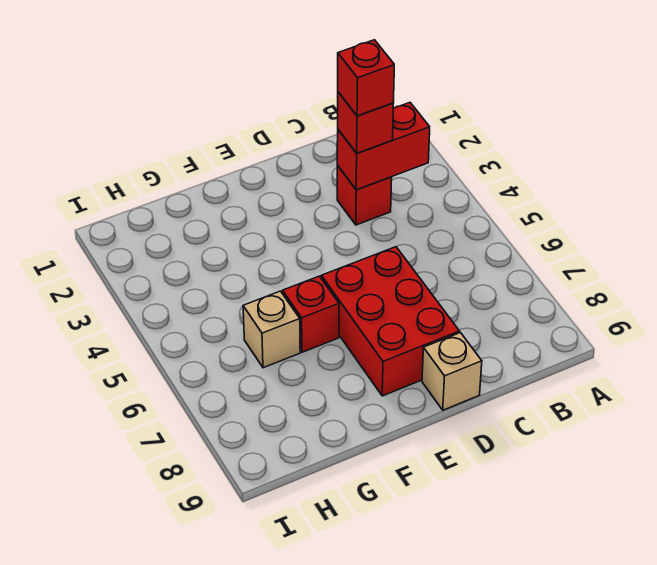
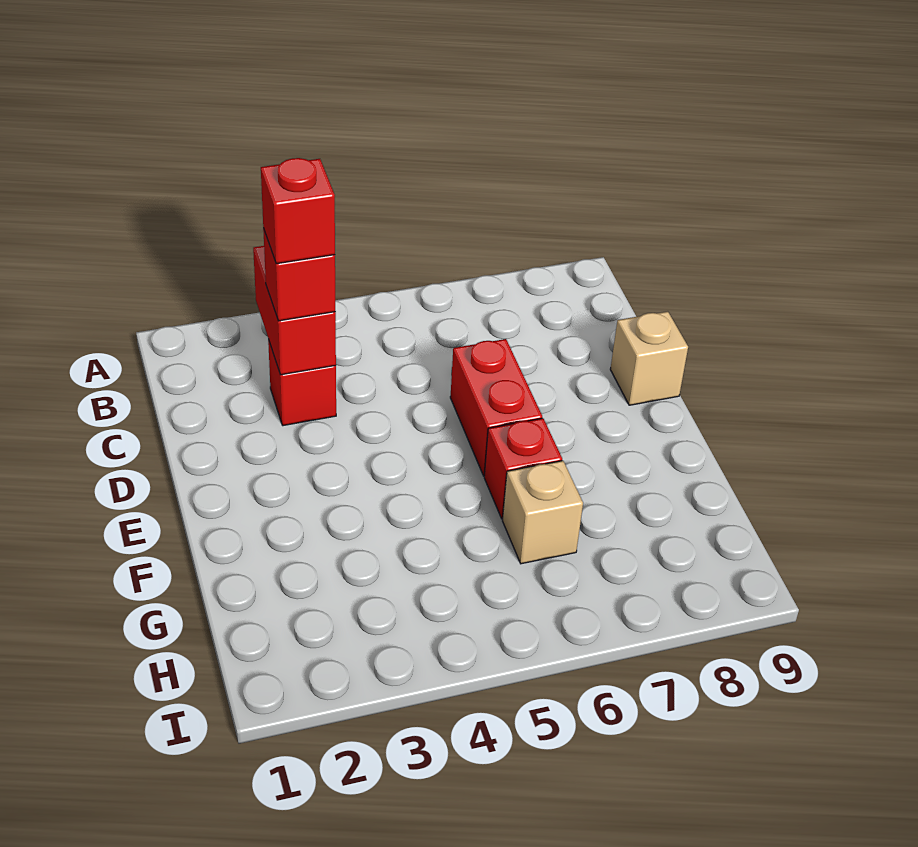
red 2x3 brick [321,247,459,396] -> red 1x2 brick [450,339,542,476]

